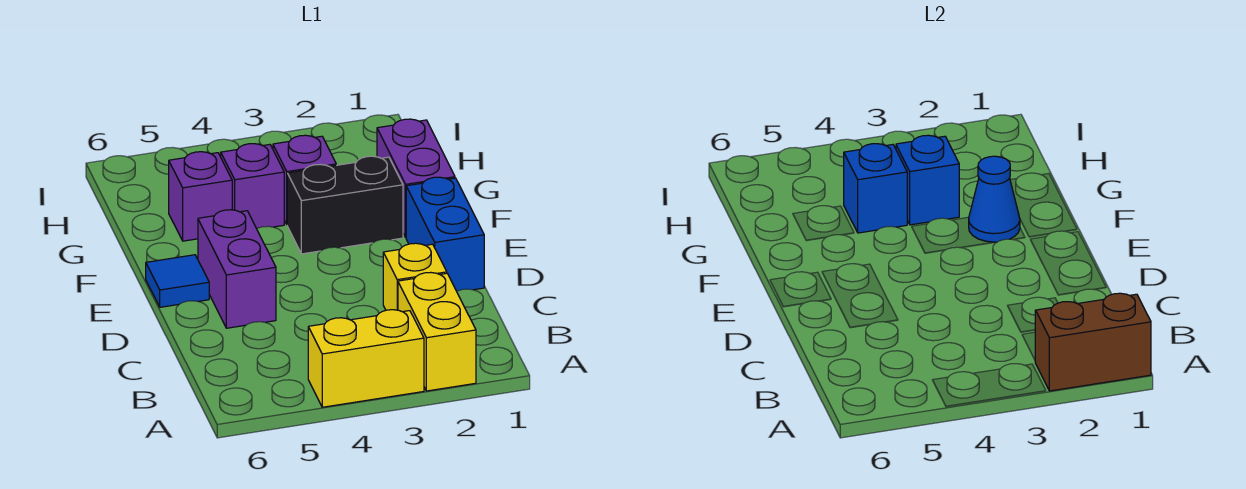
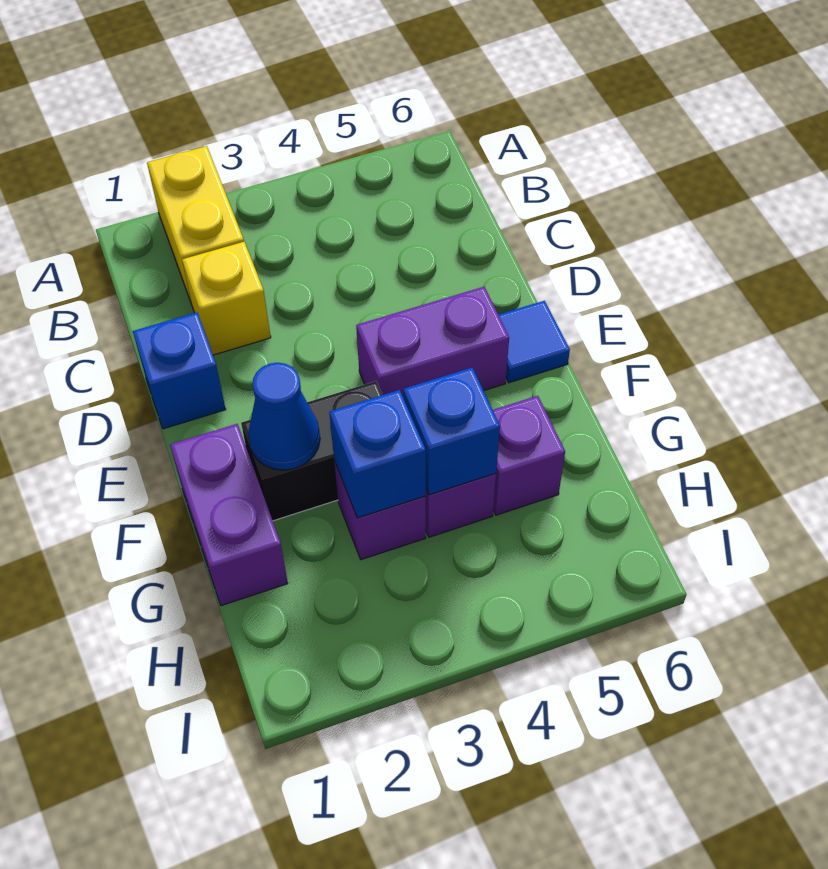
brown 1x2 brick [1035,293,1151,391] -> none
yellow 1x2 brick [308,310,424,407] -> none
blue 1x2 brick [406,177,484,291] -> blue 1x1 brick [133,312,226,429]
purple 1x2 brick [198,210,276,328] -> purple 1x2 brick turned to [356,287,509,398]

